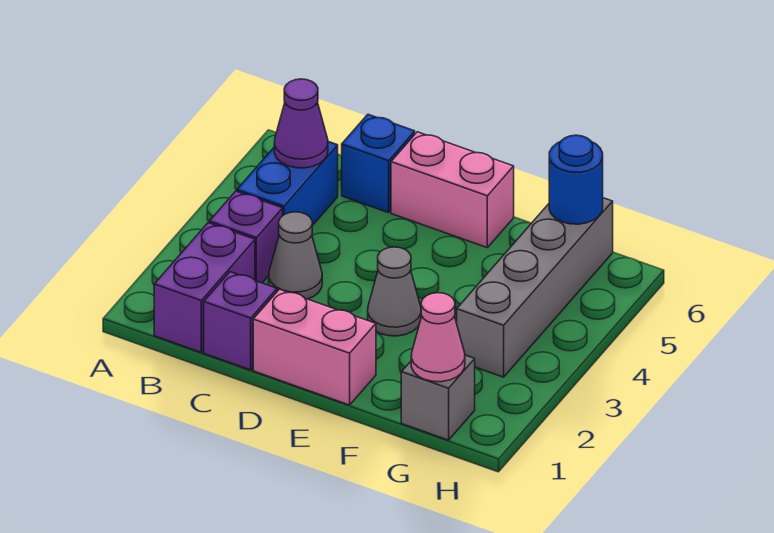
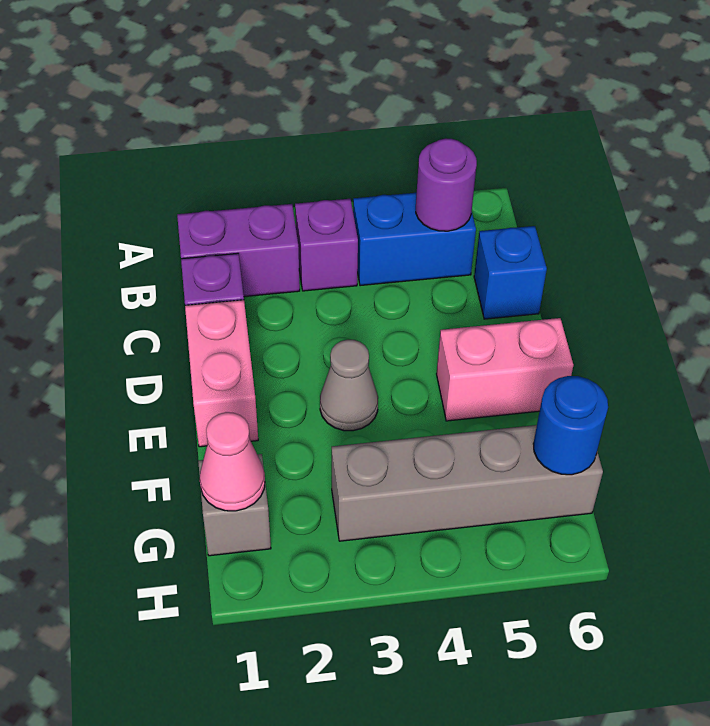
purple 1x1 cone [274,79,328,168] -> purple 1x1 round brick [416,138,477,231]
grey 1x1 cone [269,212,322,299] -> none
pink 1x2 brick [391,132,514,247] -> pink 1x2 brick turned to [437,318,573,421]

